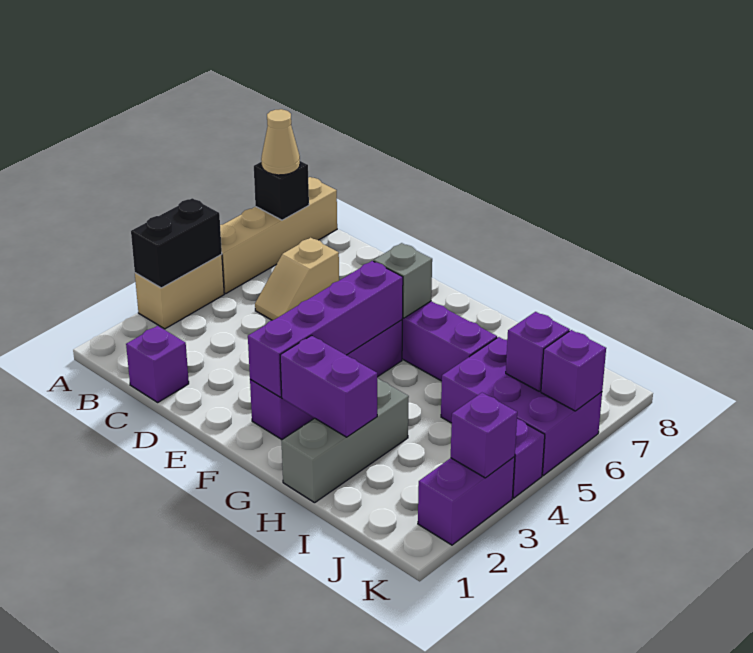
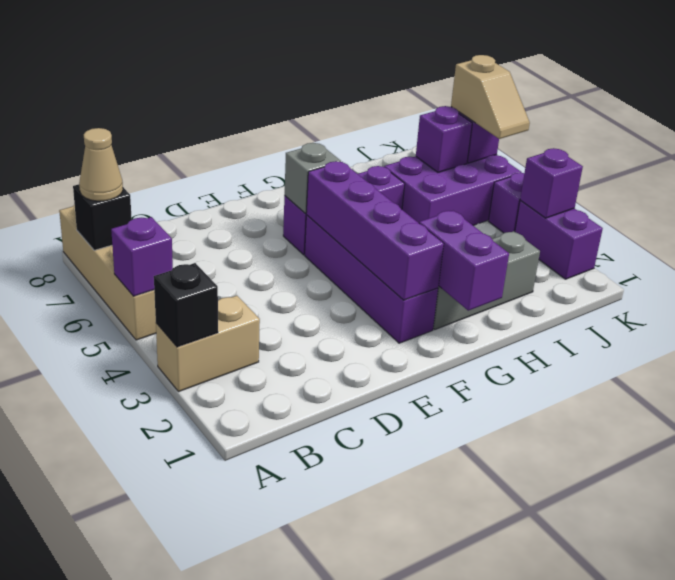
tan 1x2 brick [135,255,224,329] -> tan 1x2 brick turned to [156,296,260,392]
black 1x2 brick [131,198,222,288] -> black 1x1 brick [154,263,218,347]
purple 1x1 brick [126,326,189,402] -> purple 1x1 brick moved to [111,217,173,296]
tan 1x2 slope [255,238,339,320] -> tan 1x2 slope moved to [451,55,530,139]
purple 1x2 brick [280,336,377,437] -> purple 1x2 brick turned to [419,211,509,311]
grey 1x3 brick [282,378,409,503] -> grey 1x3 brick turned to [433,231,540,329]

